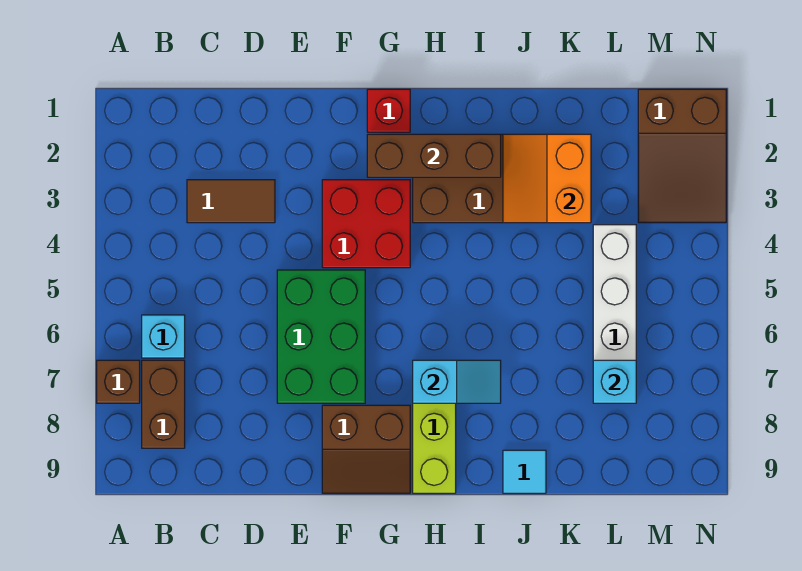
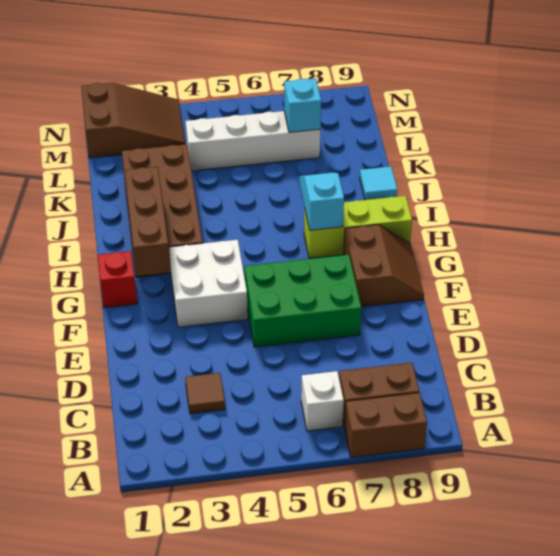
brown 1x1 brick [97,360,140,403] -> brown 1x2 brick [344,393,427,457]
cyan 1x1 brick [142,315,185,358] -> white 1x1 brick [301,371,344,431]
brown 1x2 tile [187,180,275,223] -> brown 1x1 tile [185,373,225,414]
red 2x2 brick [322,180,410,268] -> white 2x2 brick [169,240,248,327]
orange 2x2 slope [503,134,591,223] -> none

